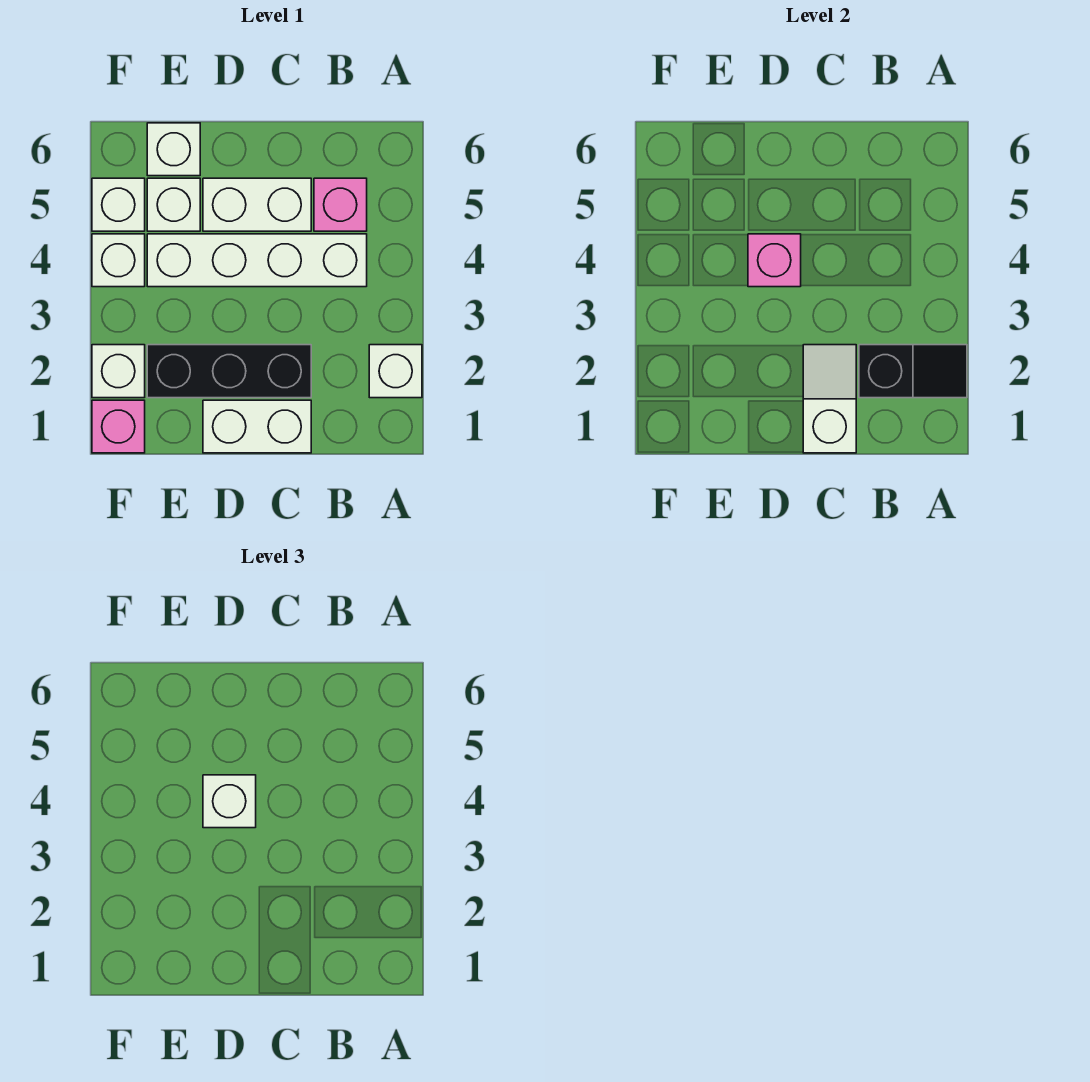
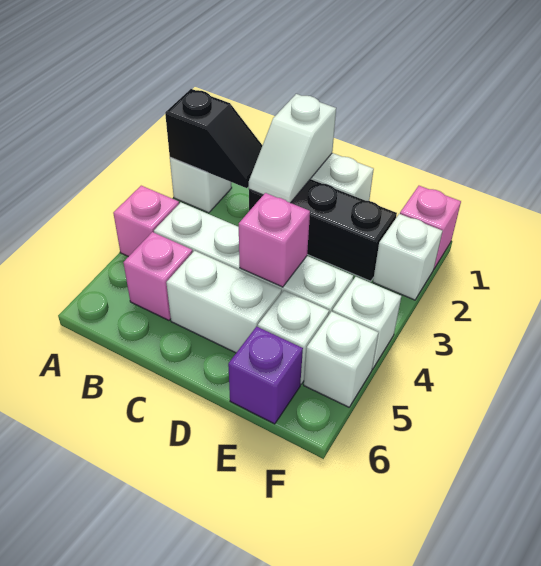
black 1x2 slope [859,345,967,398] -> black 1x2 slope turned to [165,89,263,188]
none -> pink 1x1 brick [113,186,179,257]
white 1x1 brick [203,775,256,828] -> none
white 1x1 brick [147,123,200,176] -> purple 1x1 brick [228,327,303,424]

